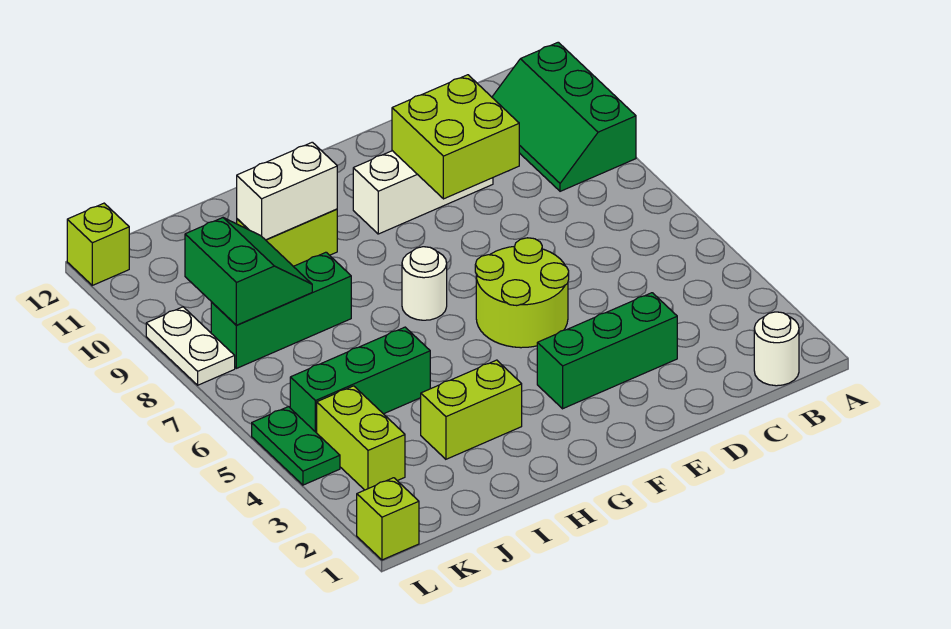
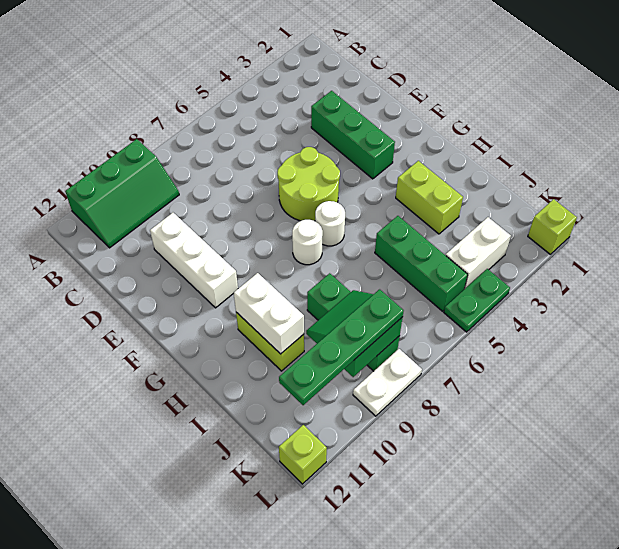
white 1x1 round brick [754,312,799,386] -> white 1x1 round brick moved to [315,201,345,246]
lime 2x2 brick [392,75,519,199] -> none
lime 1x2 brick [317,386,405,490] -> white 1x2 brick [446,217,511,289]
none -> green 1x4 plate [279,289,403,405]

